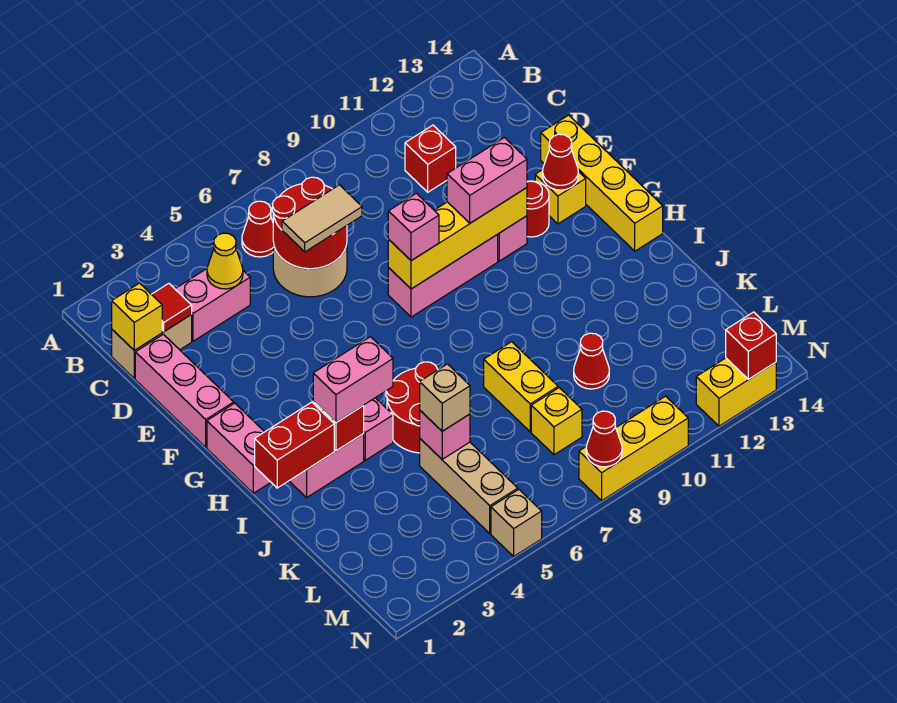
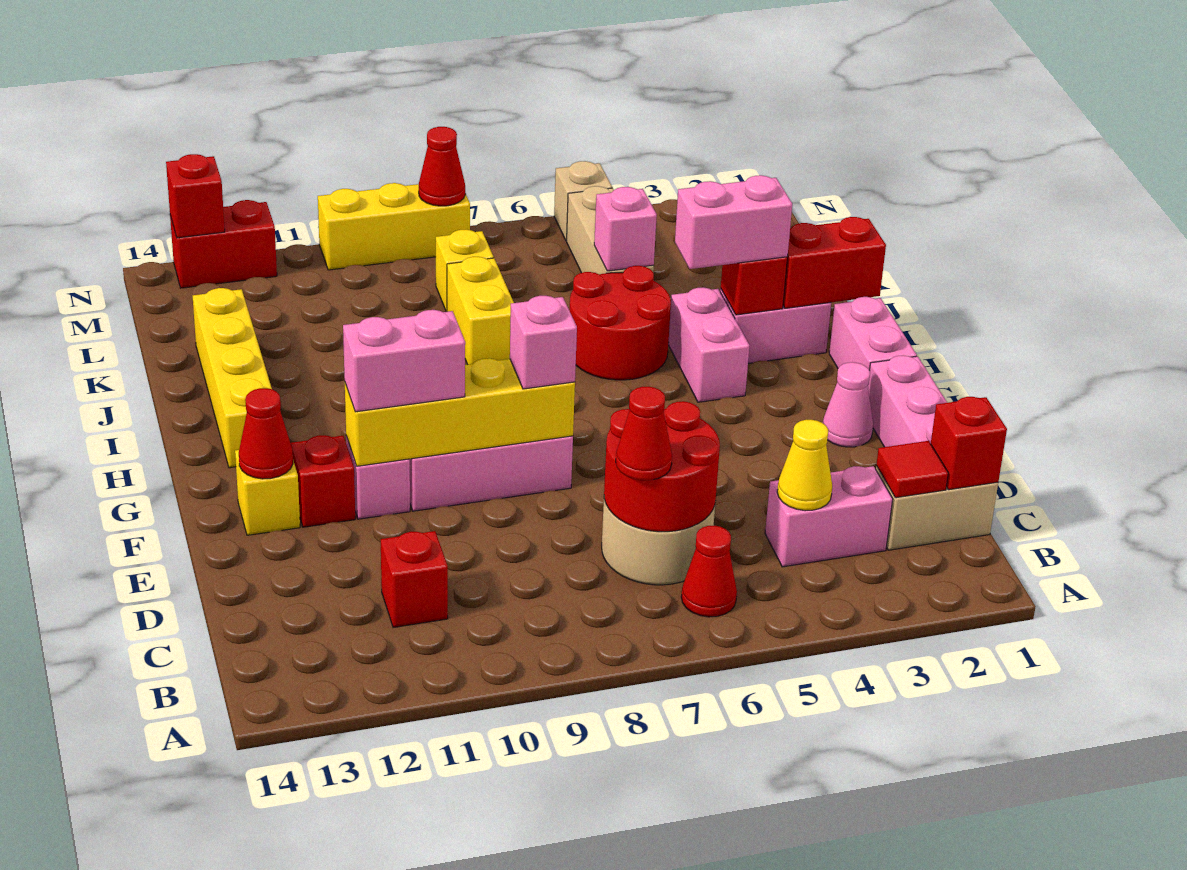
yellow 1x1 brick [112,283,162,350] -> red 1x1 brick [931,397,1007,490]
tan 1x2 tile [282,185,362,252] -> none
yellow 1x4 brick [541,115,663,251] -> yellow 1x4 brick moved to [193,288,272,468]
none -> pink 1x1 cone [823,362,873,447]
red 1x1 round brick [527,181,549,237] -> red 1x1 brick [291,435,355,527]
tan 1x1 brick [420,364,470,431] -> none
red 1x1 cone [574,333,609,389] -> red 1x1 cone moved to [616,386,672,480]
yellow 1x2 brick [696,358,776,426] -> red 1x2 brick [170,200,277,288]

